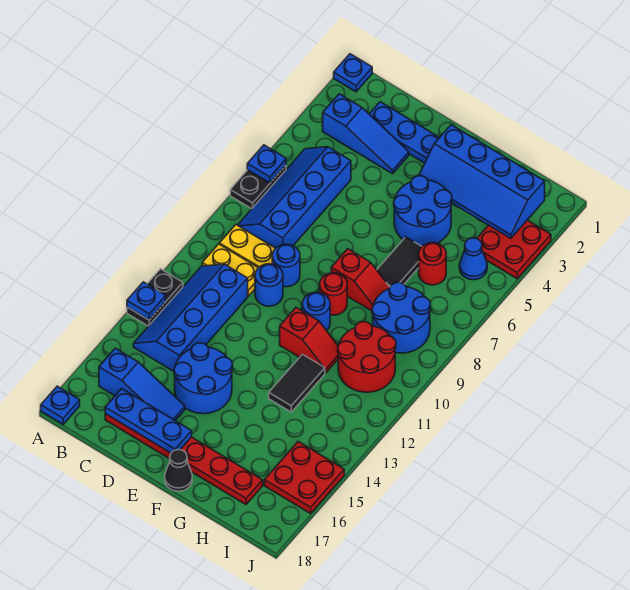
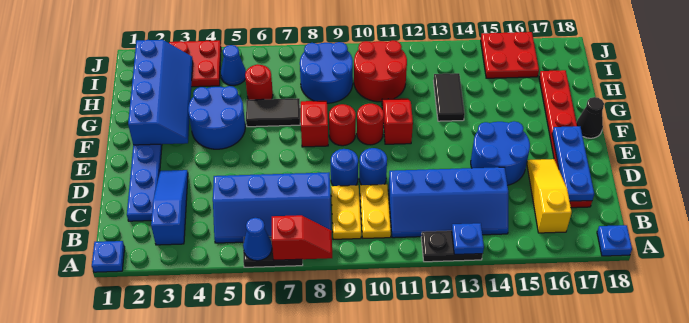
blue 1x1 plate [247,145,286,183] -> blue 1x1 cone [243,218,272,261]
none -> red 1x2 slope [272,215,332,260]
blue 1x3 slope [99,348,185,421] -> yellow 1x3 slope [527,159,572,233]
blue 1x1 round brick [302,292,330,331] -> red 1x1 round brick [357,104,384,145]
black 1x2 tile [269,354,325,412] -> black 1x2 tile turned to [433,73,465,121]

